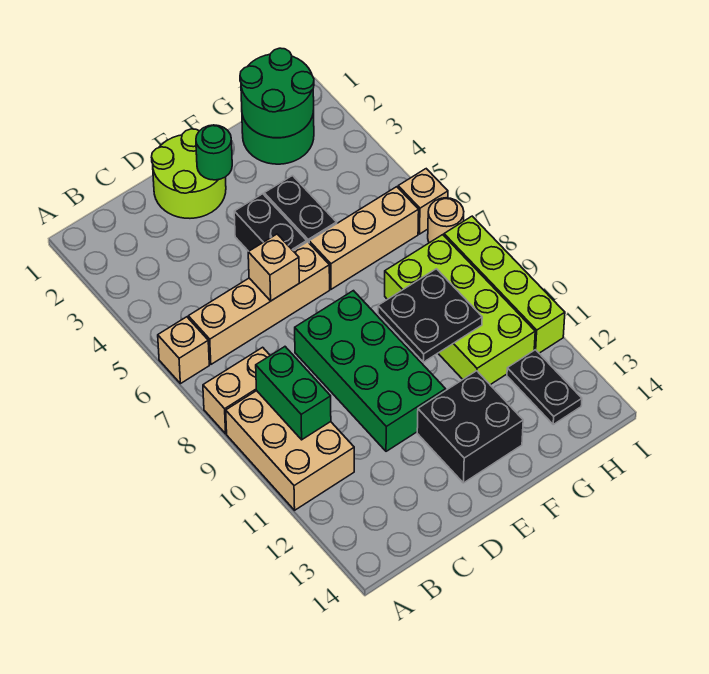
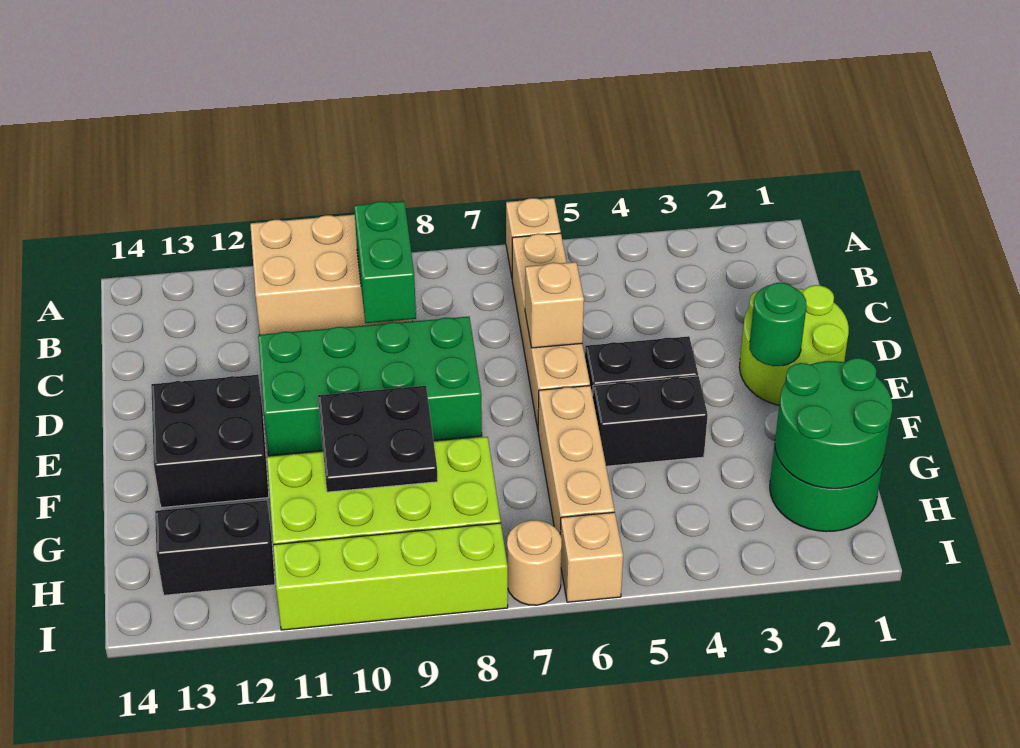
tan 1x2 brick [203,347,270,434] -> none
green 1x2 brick [256,347,331,440] -> green 1x2 brick turned to [354,201,416,323]
black 1x2 plate [507,350,582,424] -> black 1x2 brick [155,500,275,595]

